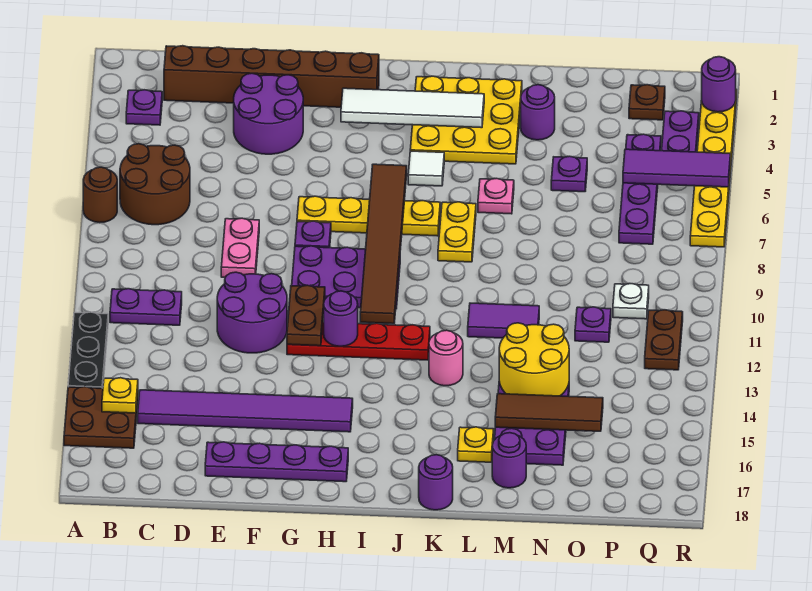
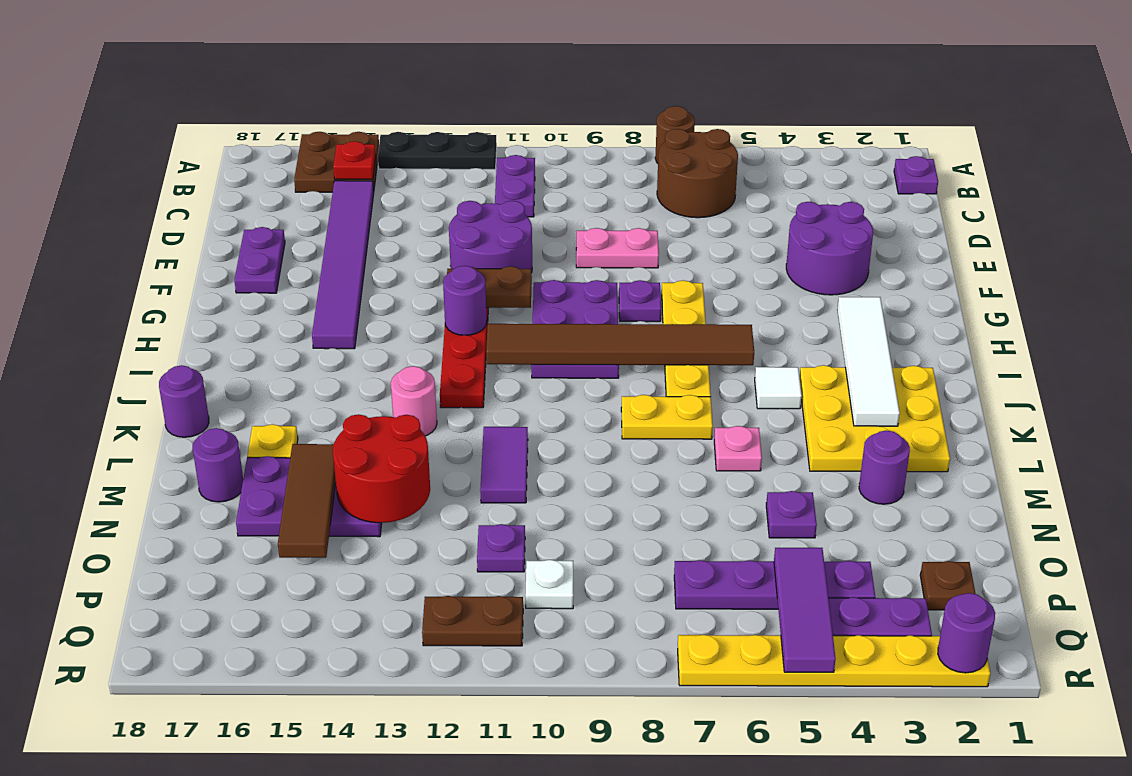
purple 1x1 plate [126,90,162,125] -> purple 1x1 plate moved to [894,156,938,194]
yellow 1x1 plate [102,378,138,413] -> red 1x1 plate [333,141,376,179]
brown 1x6 brick [164,46,379,107] -> none
purple 1x4 plate [205,442,348,482] -> purple 1x2 plate [234,227,285,293]
yellow 2x2 round brick [499,323,569,396] -> red 2x2 round brick [333,414,430,523]

